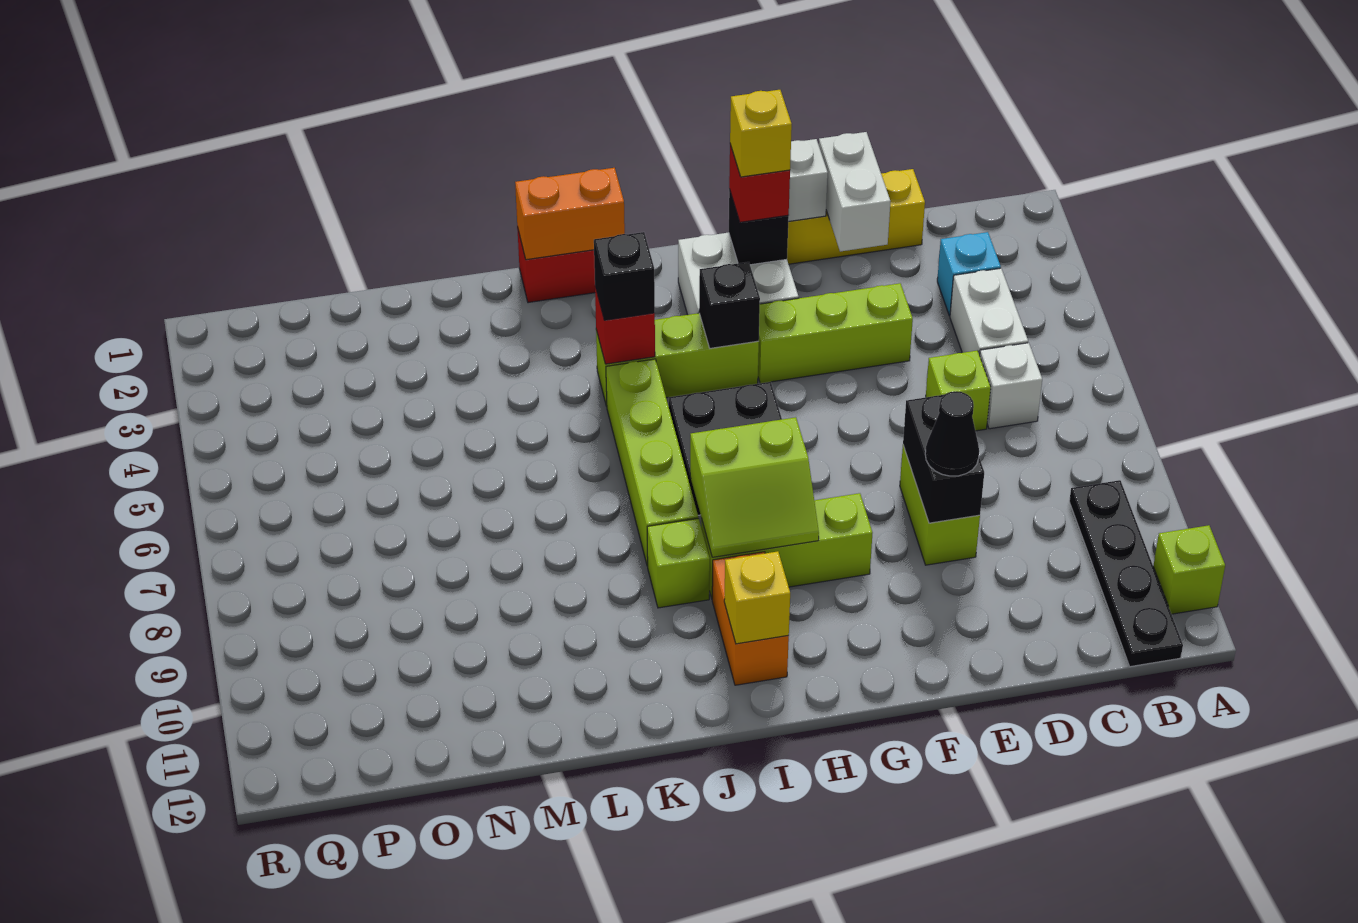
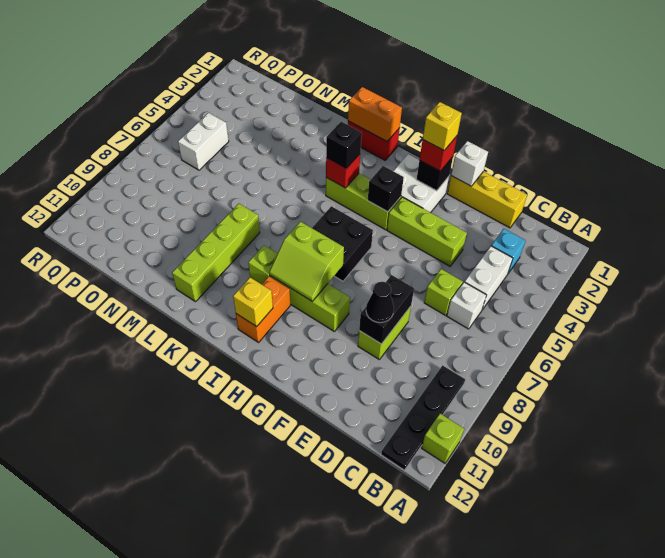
white 1x2 brick [819,132,891,252] -> white 1x2 brick moved to [178,113,229,170]
lime 1x4 brick [606,359,698,566] -> lime 1x4 brick moved to [172,204,260,302]

